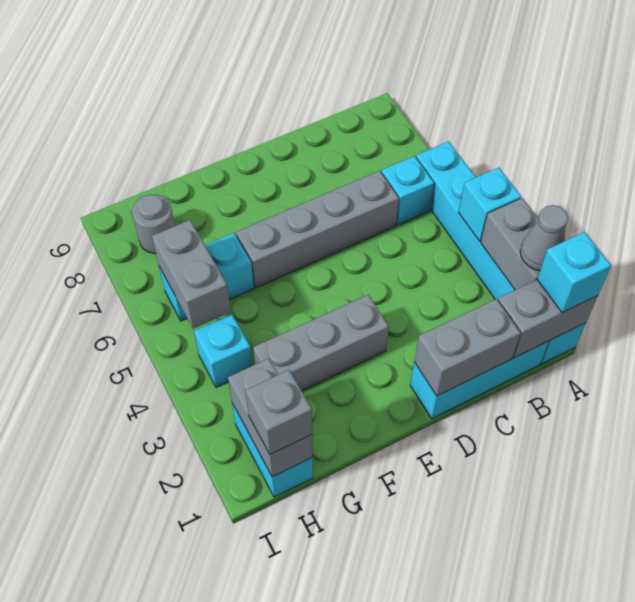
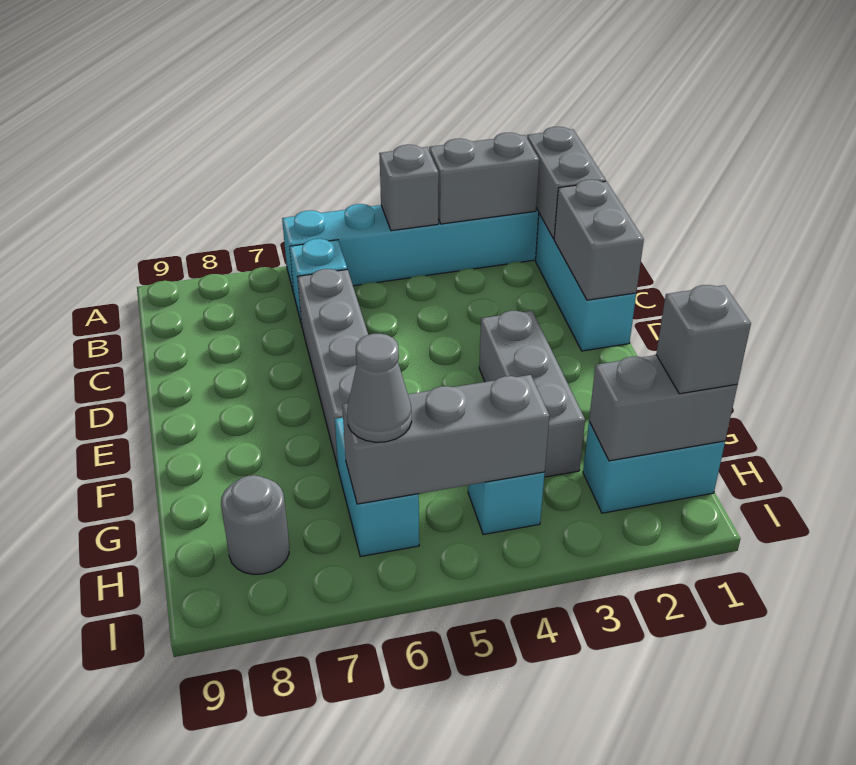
cyan 1x1 brick [537,232,611,312] -> none
grey 1x1 cone [520,205,568,271] -> grey 1x1 cone moved to [347,334,412,442]
cyan 1x1 brick [458,168,521,241] -> grey 1x1 brick [379,145,439,231]
grey 1x2 brick [152,220,231,329] -> grey 1x3 brick [342,375,550,504]

